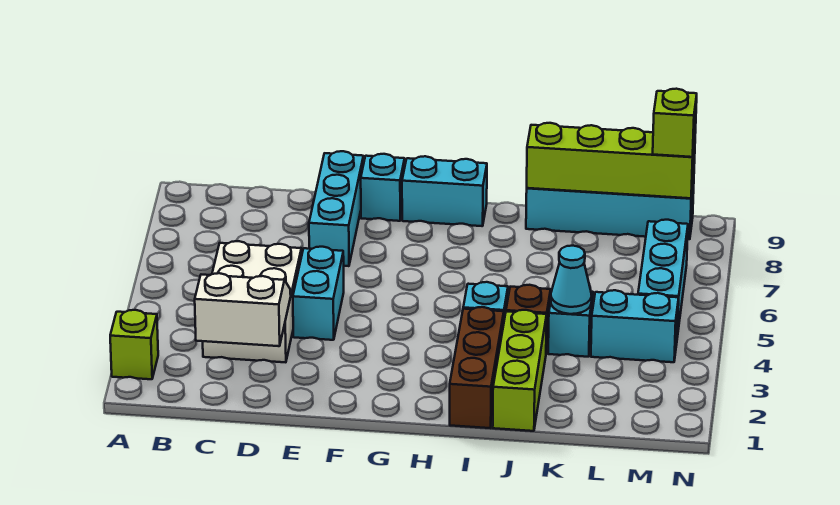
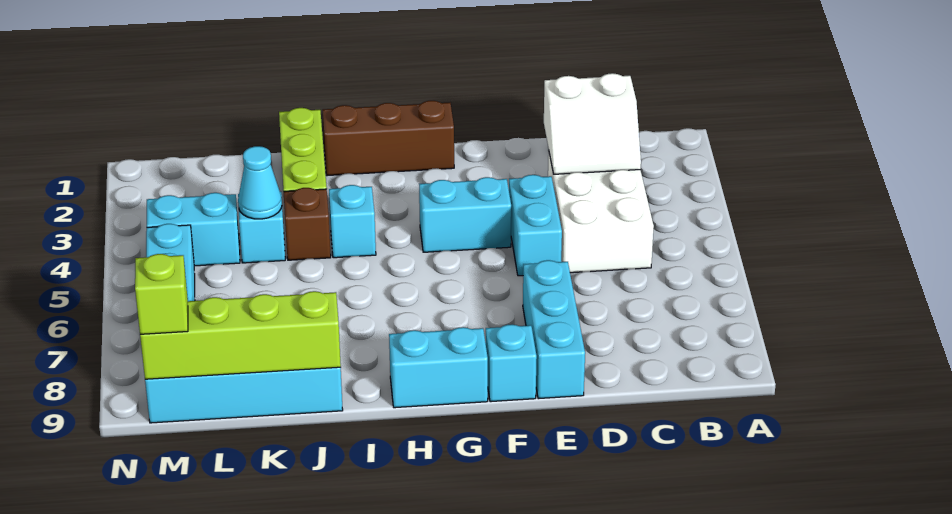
lime 1x1 brick [110,310,158,379] -> none
none -> cyan 1x2 brick [419,177,511,252]
brown 1x3 brick [450,307,504,428] -> brown 1x3 brick turned to [323,101,454,176]

